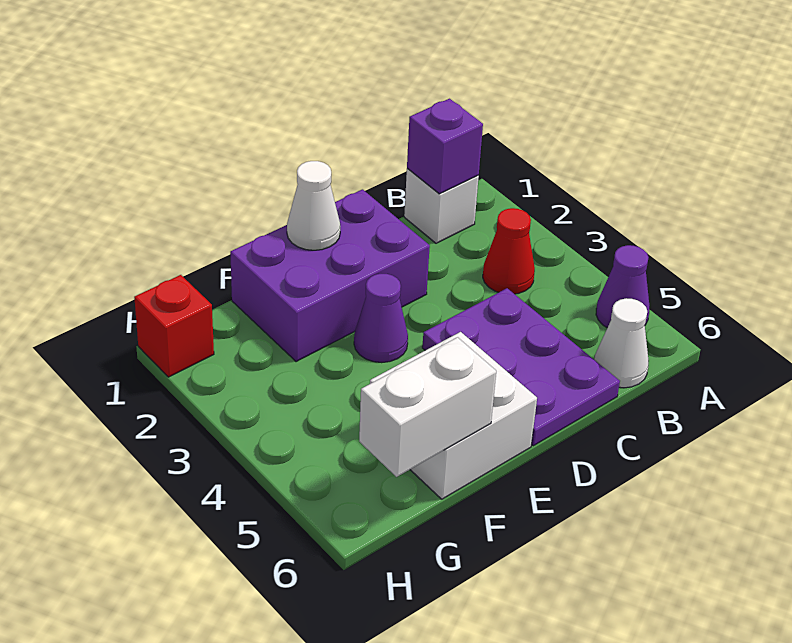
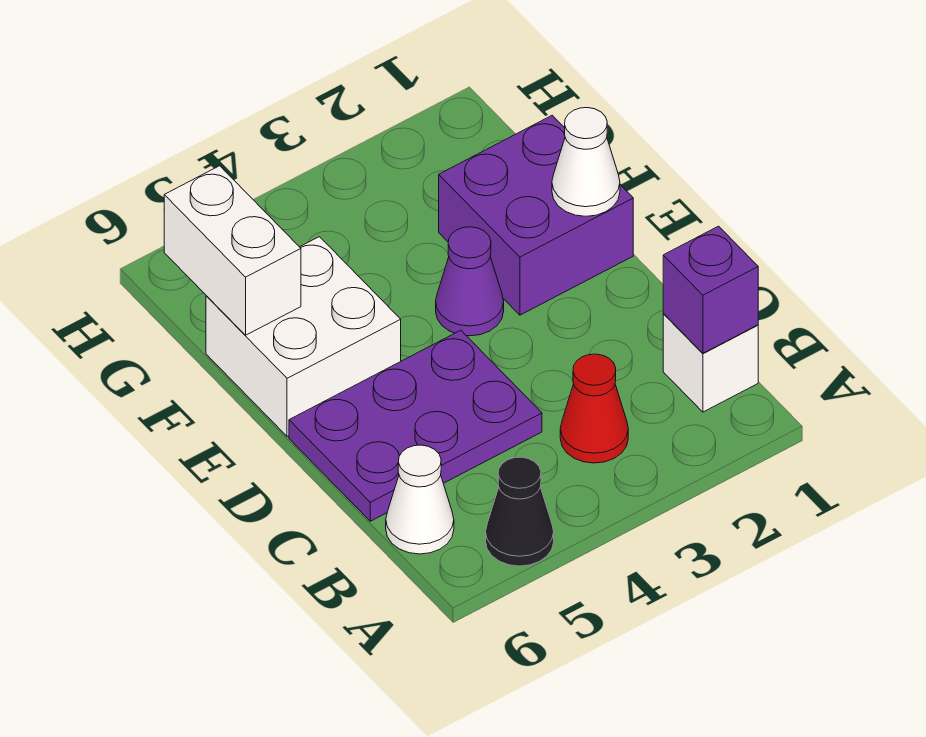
purple 1x1 cone [596,245,650,328] -> black 1x1 cone [486,457,554,566]
purple 2x3 brick [230,189,430,362] -> purple 2x2 brick [439,115,633,315]
red 1x1 brick [134,275,214,377] -> none

